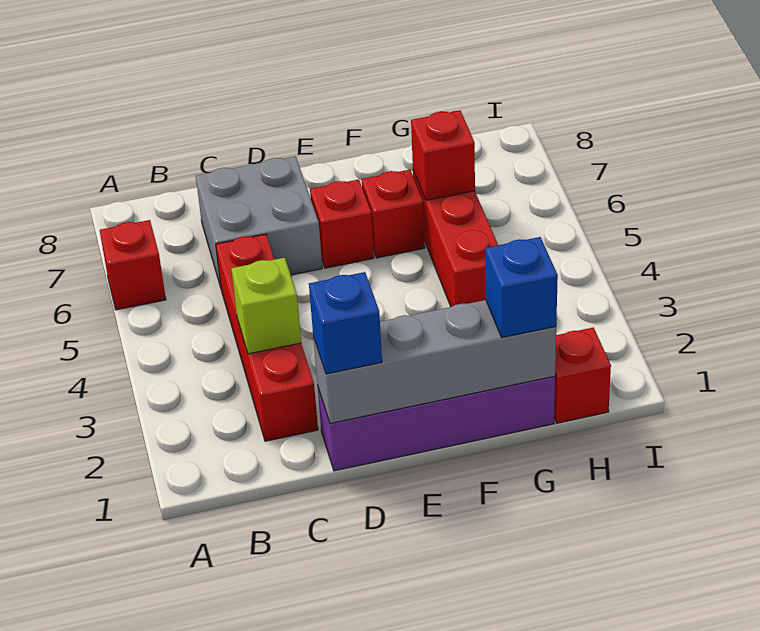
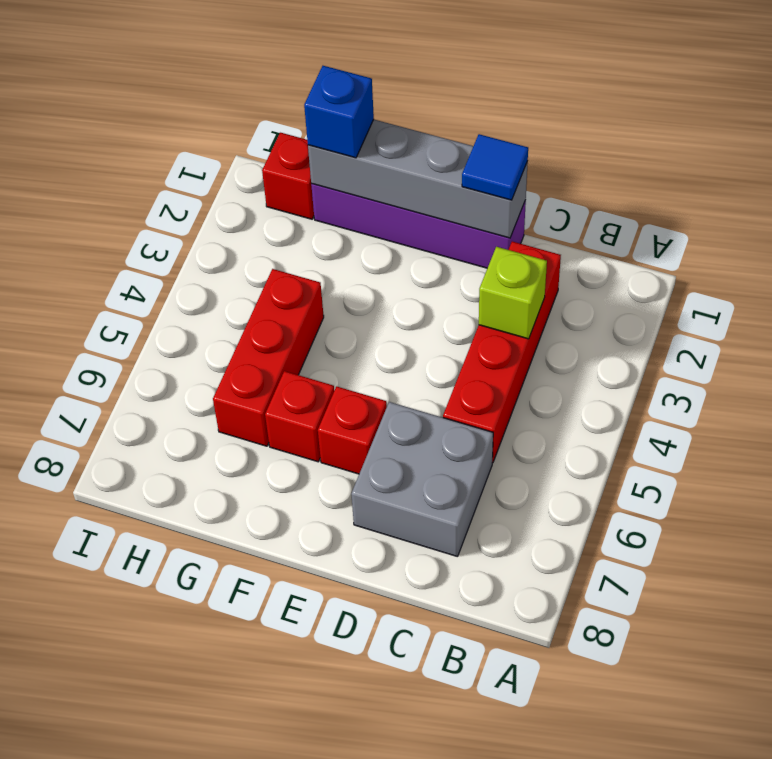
red 1x1 brick [100,220,166,310] -> none
blue 1x1 brick [309,272,382,374] -> blue 1x1 tile [462,134,528,200]
red 1x1 brick [411,111,475,200] -> none

